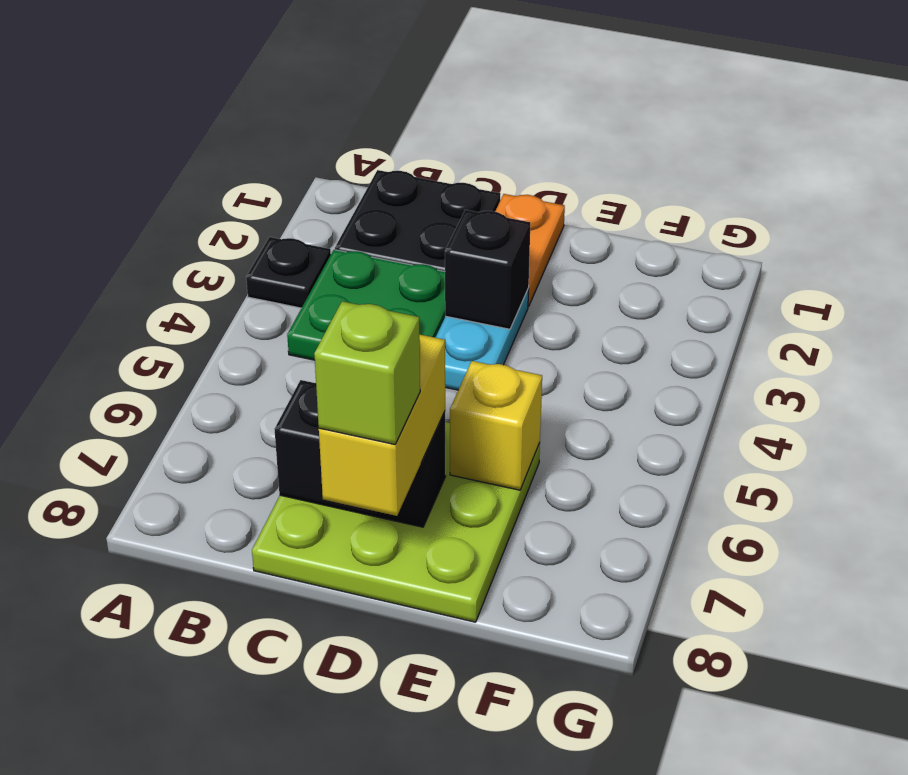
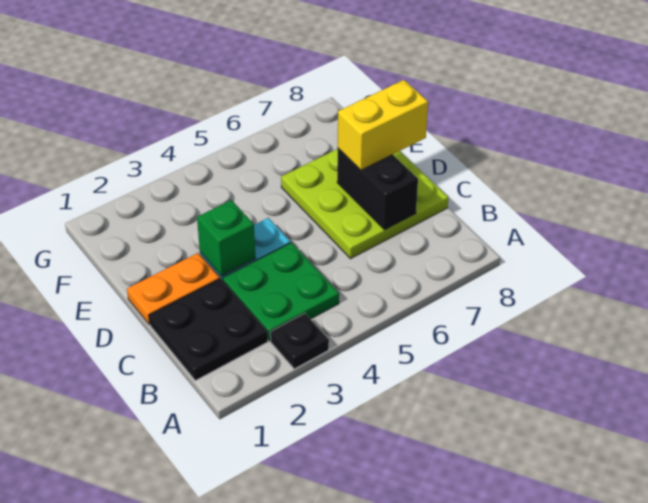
black 1x1 brick [445,210,530,329] -> green 1x1 brick [197,200,256,276]
lime 1x1 brick [314,301,420,444] -> none
yellow 1x1 brick [450,361,542,490] -> none

